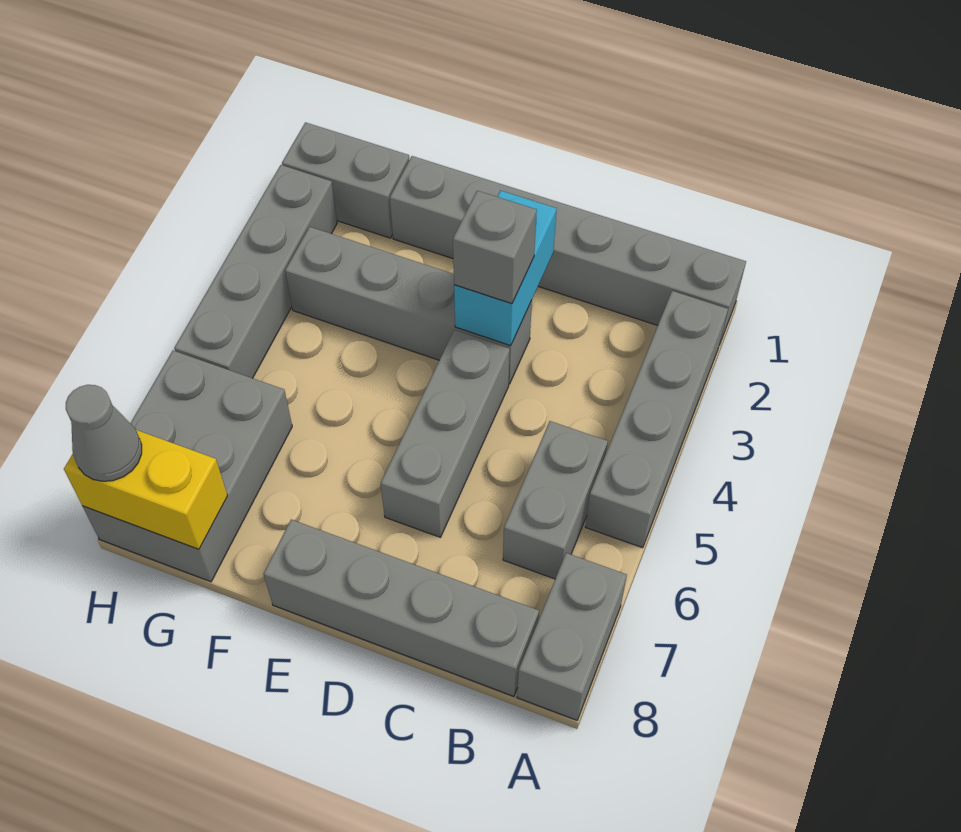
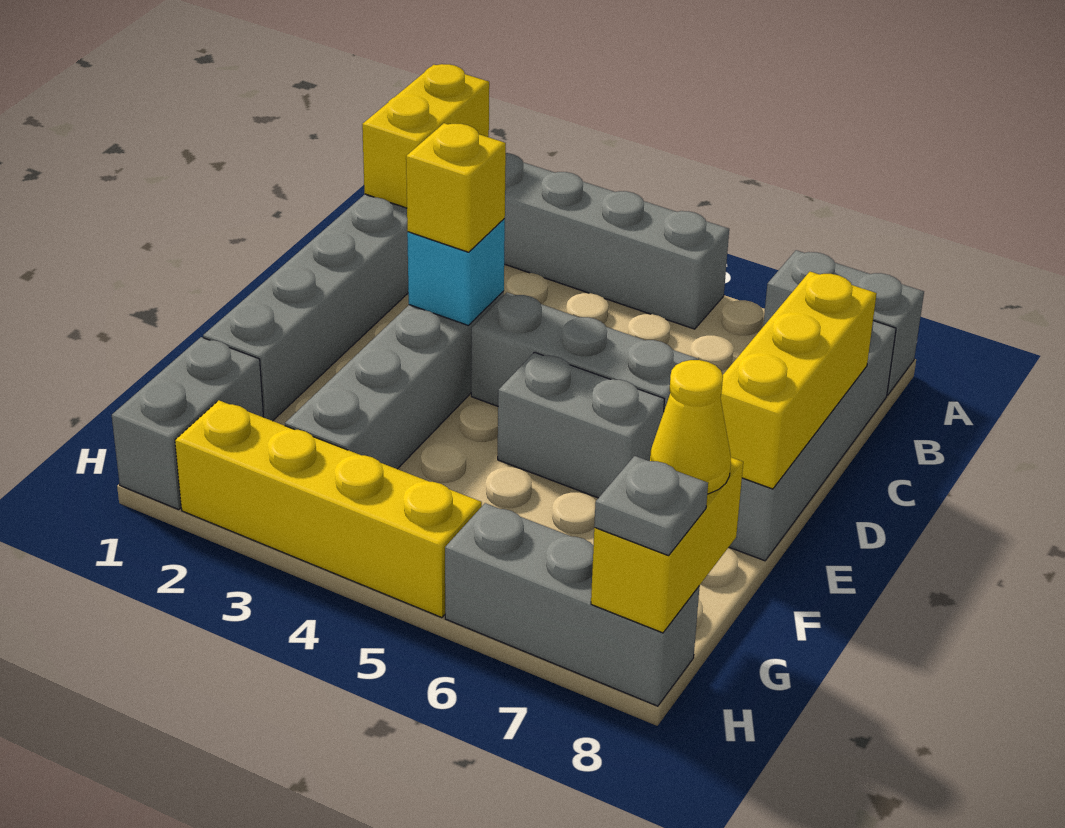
none -> yellow 1x2 brick [362,64,489,208]
grey 1x2 brick [503,421,608,579] -> grey 1x2 brick moved to [498,352,664,498]
none -> yellow 1x3 brick [720,272,877,489]
cyan 1x2 brick [454,191,557,346] -> cyan 1x1 brick [407,219,505,326]
grey 1x1 brick [453,191,537,304] -> yellow 1x1 brick [406,123,506,252]
grey 2x3 brick [83,351,292,582] -> grey 1x3 brick [445,503,700,706]
none -> yellow 1x1 cone [650,360,731,494]
grey 1x4 brick [174,165,337,378] -> yellow 1x4 brick [175,400,482,618]
grey 1x1 cone [66,385,142,481] -> grey 1x1 plate [594,456,708,556]

